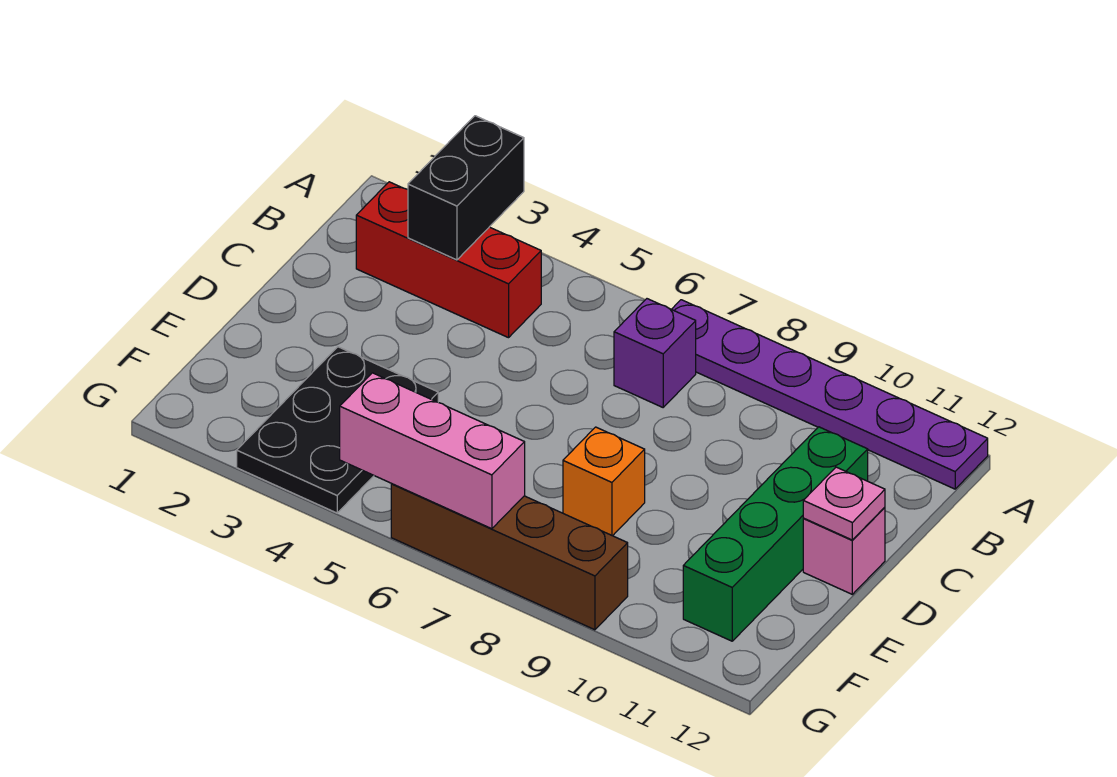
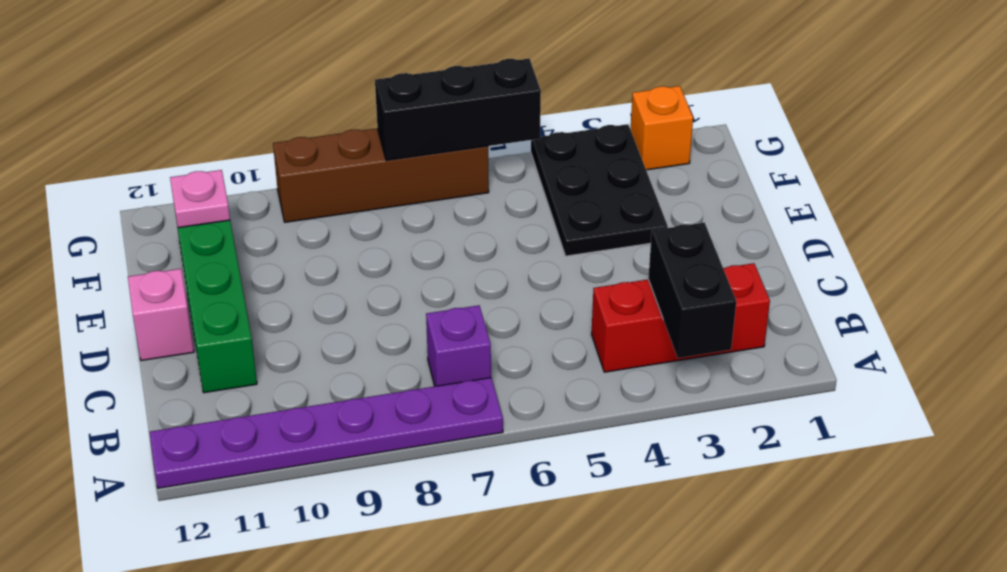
pink 1x1 plate [803,467,885,540] -> pink 1x1 plate moved to [170,170,230,228]
orange 1x1 brick [563,427,645,536] -> orange 1x1 brick moved to [631,86,693,170]
pink 1x3 brick [340,373,525,529] -> black 1x3 brick [375,59,541,161]

